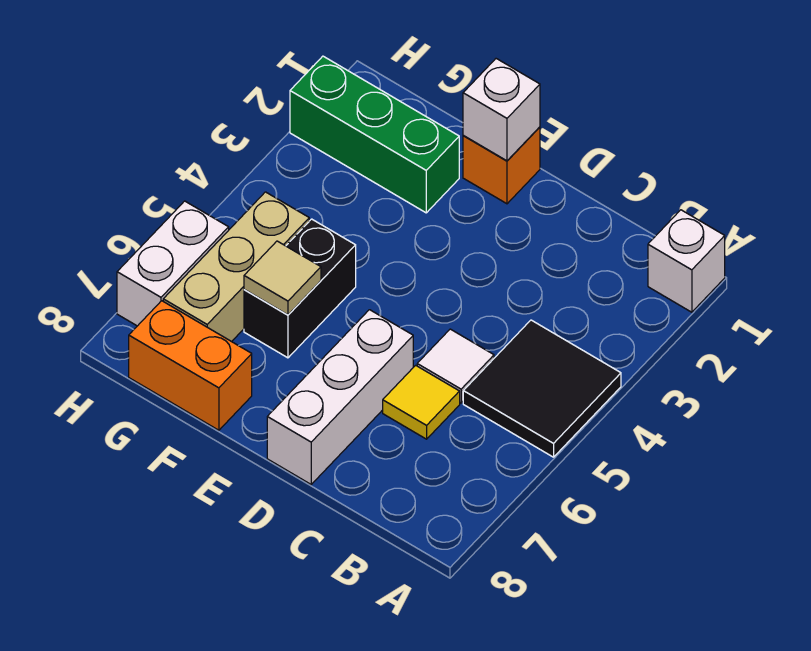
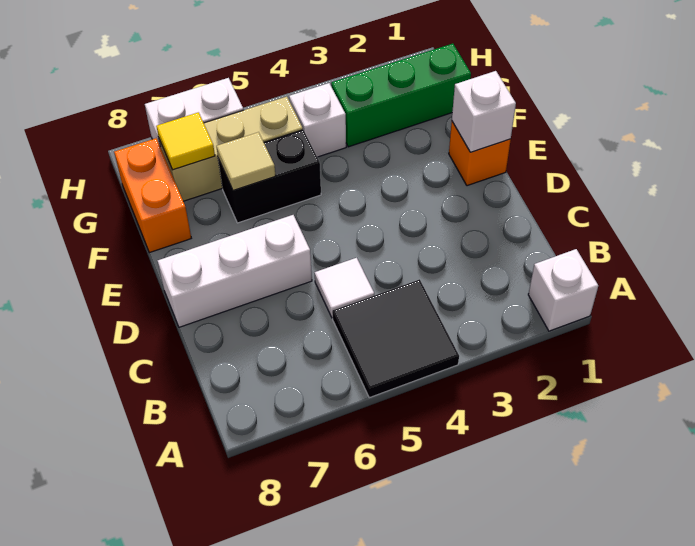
yellow 1x1 tile [383,365,460,439] -> yellow 1x1 tile moved to [156,112,215,170]
green 1x3 brick [290,56,459,213] -> green 1x3 brick turned to [331,44,471,147]
none -> white 1x1 brick [289,83,346,157]

